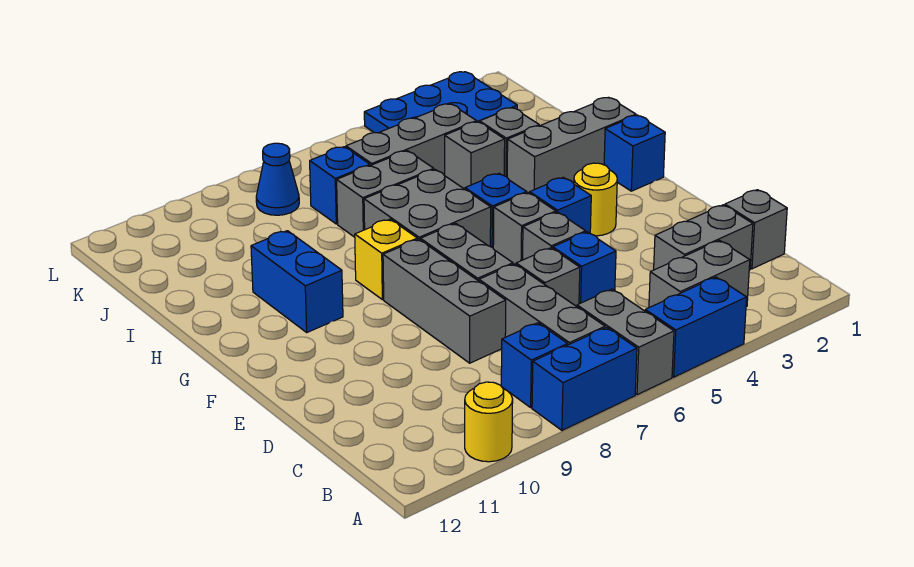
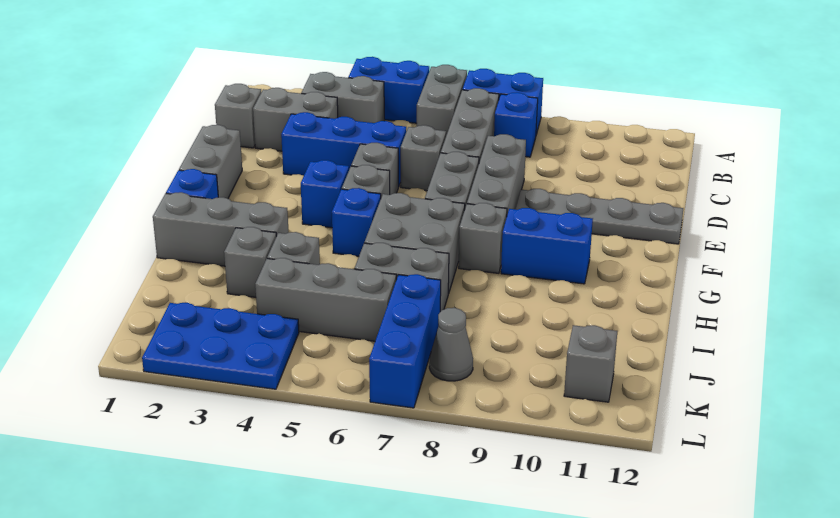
yellow 1x1 round brick [465,382,513,462] -> none
blue 1x1 brick [553,232,616,304] -> blue 1x3 brick [281,112,406,187]
none -> grey 1x2 brick [179,125,242,199]
none -> grey 1x4 plate [516,189,683,244]
yellow 1x1 round brick [574,163,617,236] -> none
yellow 1x1 brick [355,219,417,300] -> grey 1x1 brick [459,203,507,273]
blue 1x2 brick [251,231,343,332] -> blue 1x2 brick turned to [501,208,593,284]
blue 1x1 brick [310,147,370,224] -> blue 1x3 brick [369,274,441,408]
blue 1x1 cone [256,143,299,215] -> grey 1x1 cone [429,308,473,381]
none -> grey 1x1 brick [564,325,617,402]

